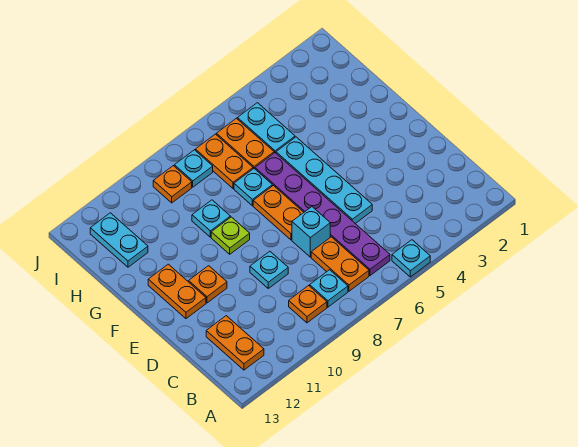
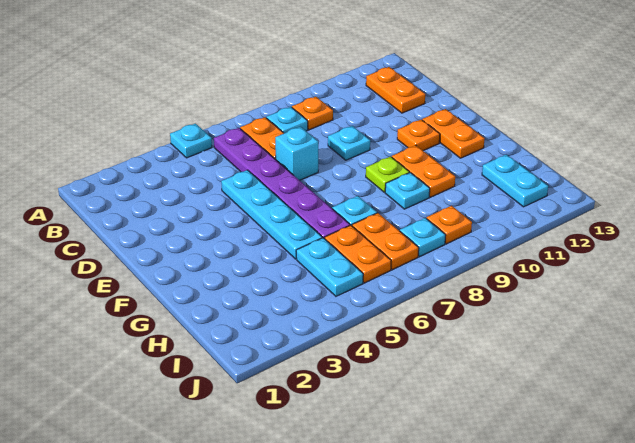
orange 1x2 plate [253,186,304,240] -> orange 1x2 plate moved to [392,145,455,197]

